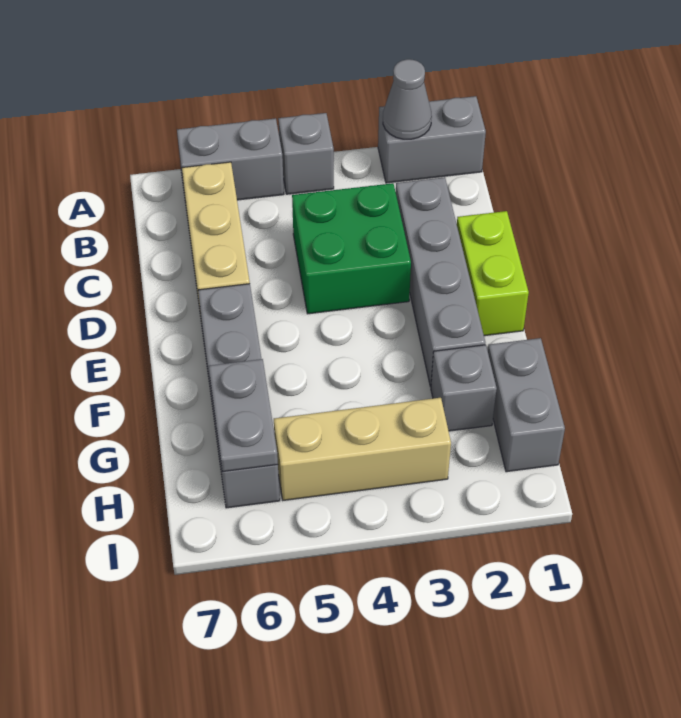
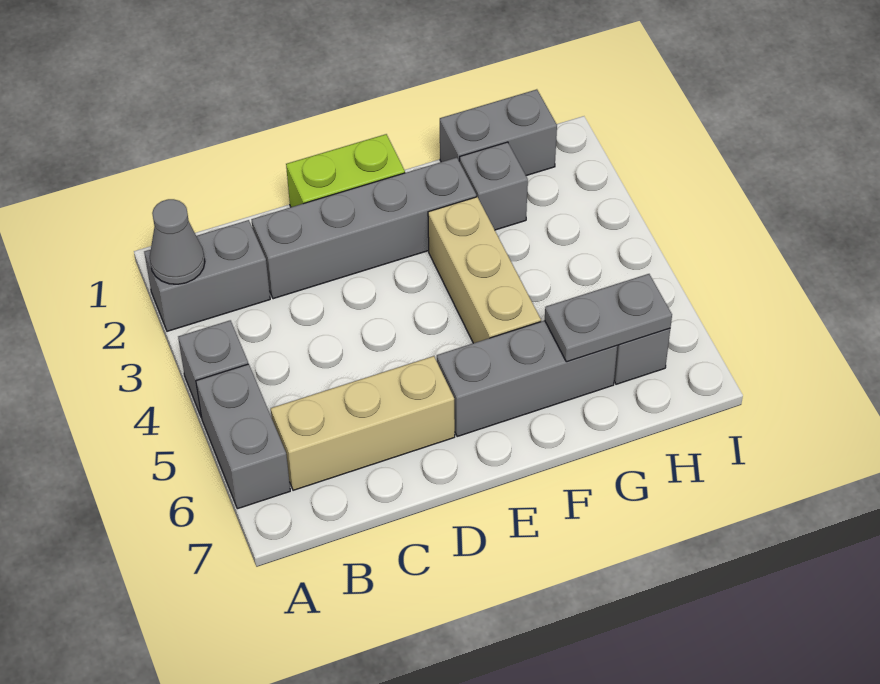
grey 1x2 brick [378,96,486,183] -> grey 1x2 brick turned to [144,220,270,331]
green 2x2 brick [292,183,411,314] -> none
tan 1x3 brick [274,398,451,500] -> tan 1x3 brick moved to [428,197,541,343]

